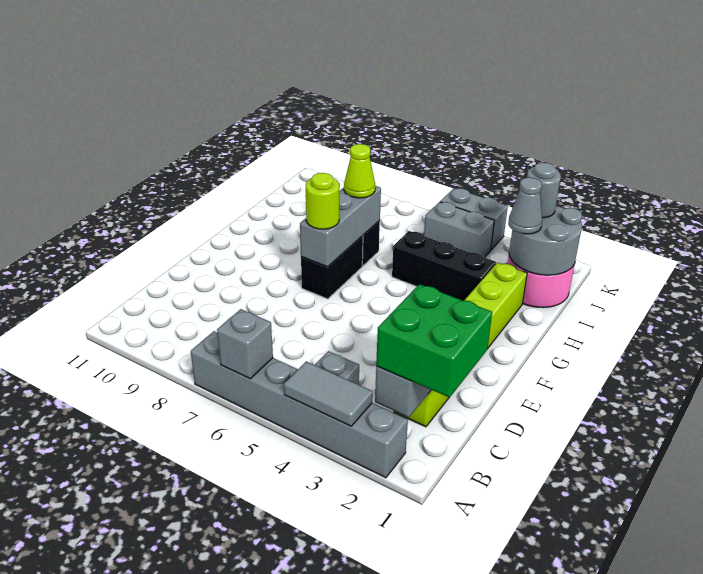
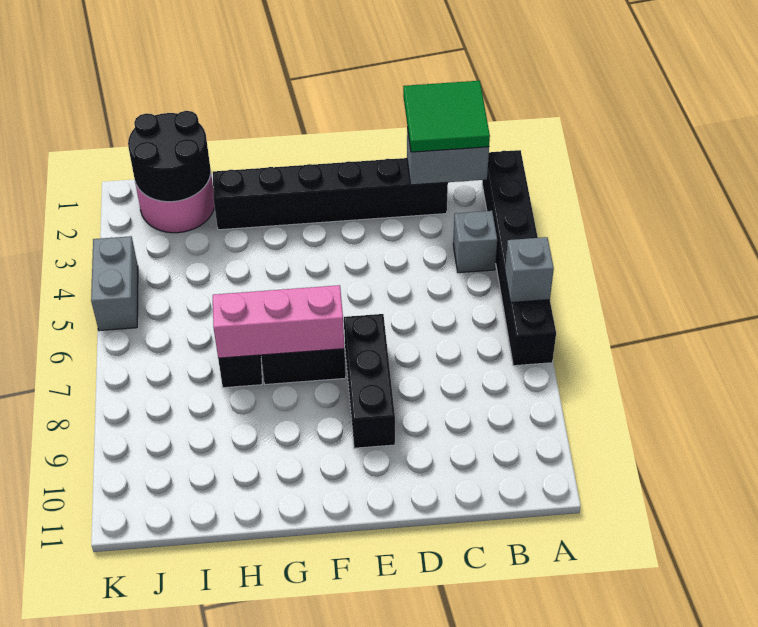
grey 1x6 brick [191,331,408,478] -> black 1x6 brick [482,150,556,366]
grey 1x2 tile [284,361,373,426] -> none
green 2x2 brick [376,284,492,398] -> green 2x2 tile [403,81,490,152]
lime 1x6 brick [394,262,527,427] -> black 1x6 brick [213,158,448,230]
grey 1x3 brick [300,186,381,267] -> pink 1x3 brick [213,285,344,358]
lime 1x1 round brick [306,173,339,229] -> none
black 1x3 brick [392,231,496,301] -> black 1x3 brick moved to [344,314,395,448]
lime 1x1 cone [344,144,375,198] -> none
grey 2x2 round brick [509,206,582,275] -> black 2x2 round brick [128,111,211,202]
grey 1x1 cone [508,177,542,234] -> none
grey 1x1 round brick [527,163,561,218] -> none
grey 1x2 brick [424,202,494,257] -> none

